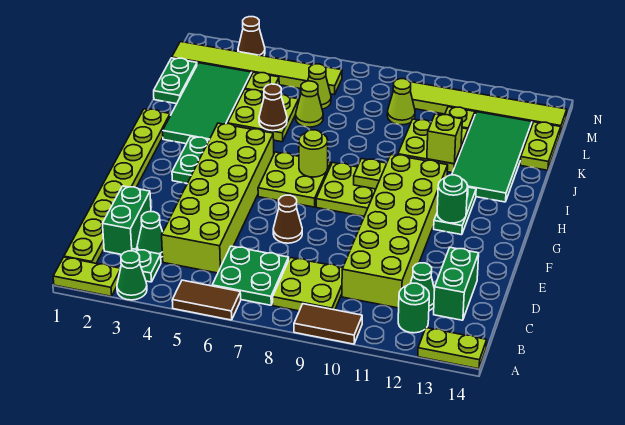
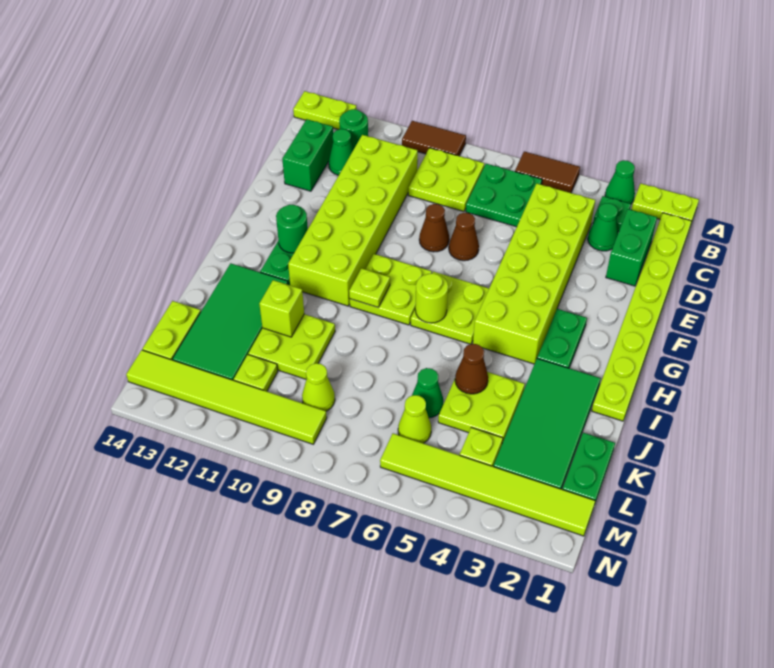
lime 1x1 cone [296,81,323,127] -> green 1x1 cone [412,368,443,418]
brown 1x1 cone [238,17,265,56] -> brown 1x1 cone moved to [419,204,449,252]

